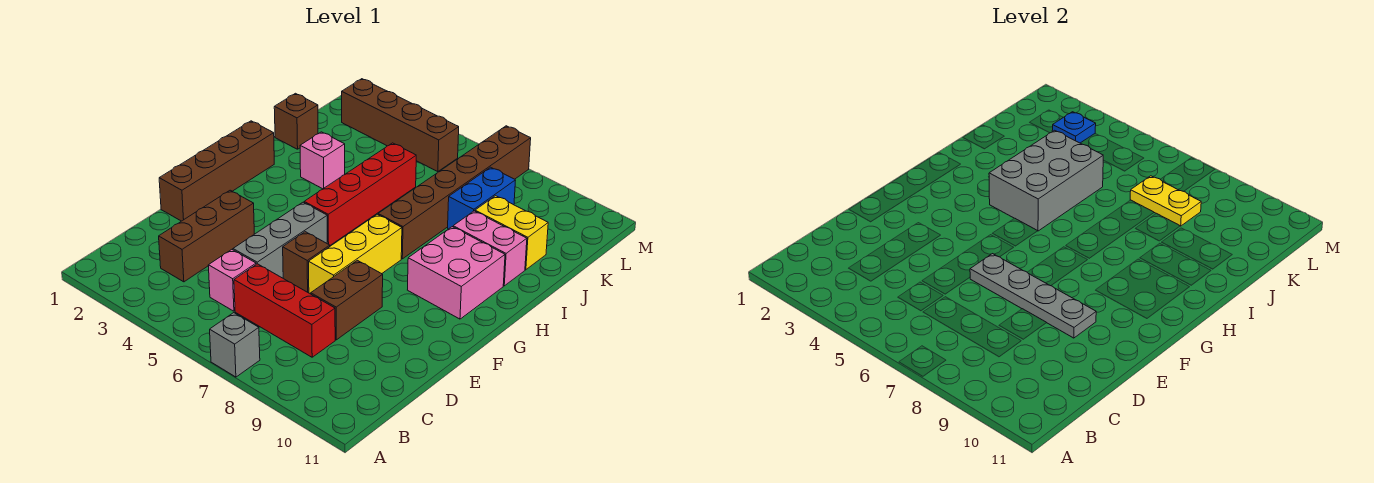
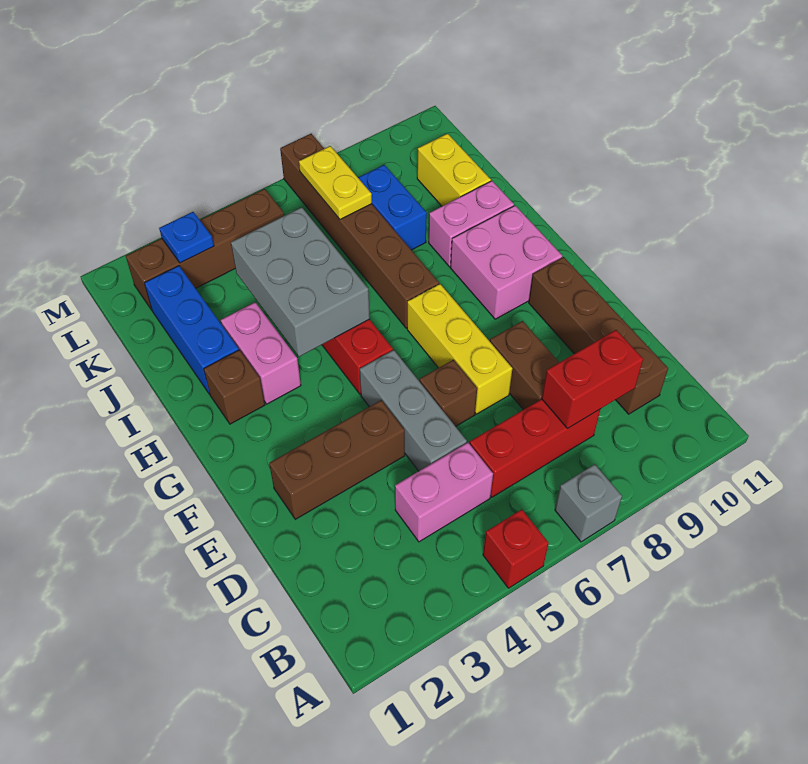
none -> red 1x1 brick [483,509,549,588]
brown 1x3 brick [159,190,254,282] -> brown 1x3 brick turned to [269,400,405,519]
pink 1x1 brick [208,250,256,311] -> pink 1x2 brick [395,443,493,542]
none -> red 1x2 brick [542,330,643,428]
brown 1x4 brick [159,121,274,221] -> brown 1x4 brick moved to [529,257,668,414]
grey 1x4 plate [970,254,1096,338] -> none
none -> blue 1x3 brick [144,266,239,394]
pink 1x1 brick [300,132,345,189] -> pink 1x2 brick [221,302,301,404]
brown 1x1 brick [274,93,318,149] -> brown 1x1 brick moved to [204,350,265,424]
yellow 1x2 brick [475,196,548,270] -> yellow 1x2 brick turned to [417,134,491,206]
yellow 1x2 plate [1130,176,1201,226] -> yellow 1x2 plate turned to [299,146,372,219]

